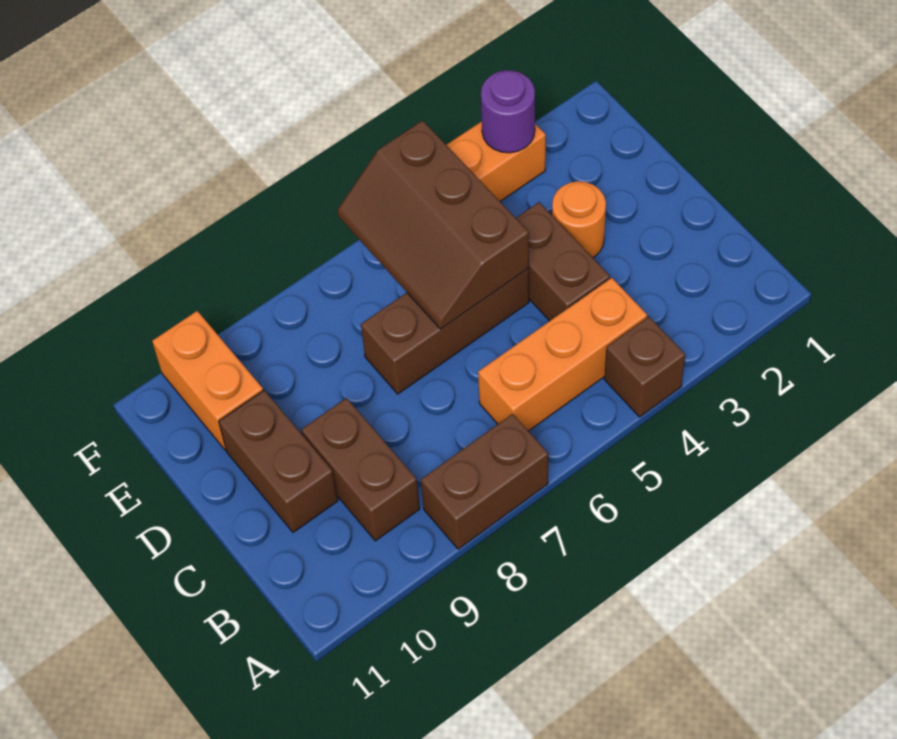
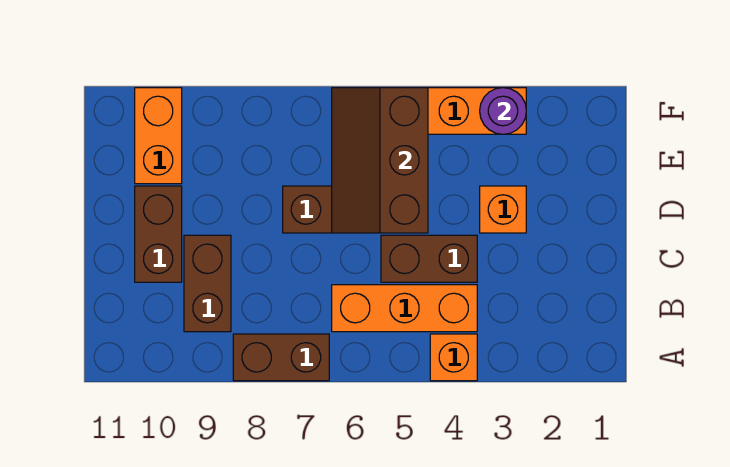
brown 1x1 brick [605,317,685,417] -> orange 1x1 brick [430,334,477,381]
brown 1x2 brick [516,202,610,321] -> brown 1x2 brick turned to [381,235,477,282]
orange 1x1 round brick [552,181,606,258] -> orange 1x1 brick [480,186,526,233]

